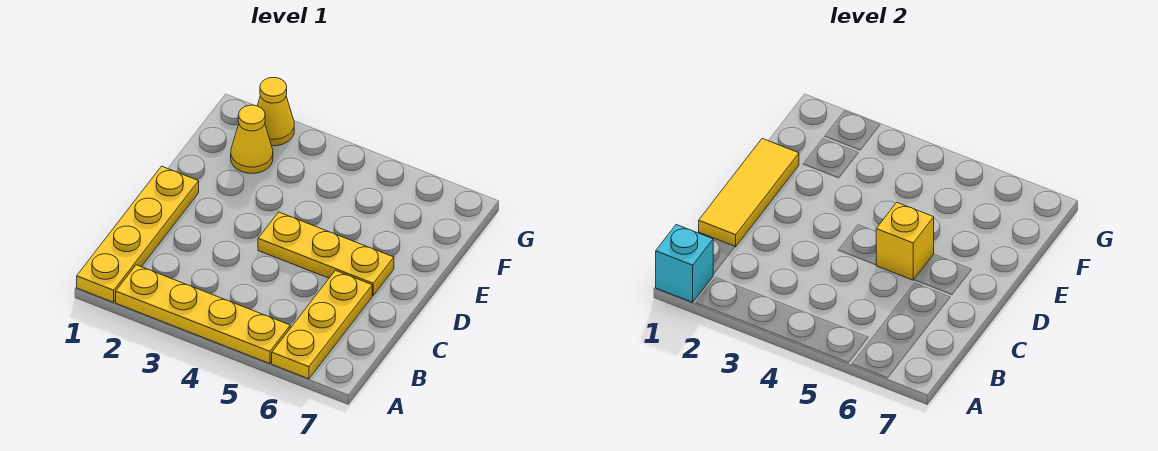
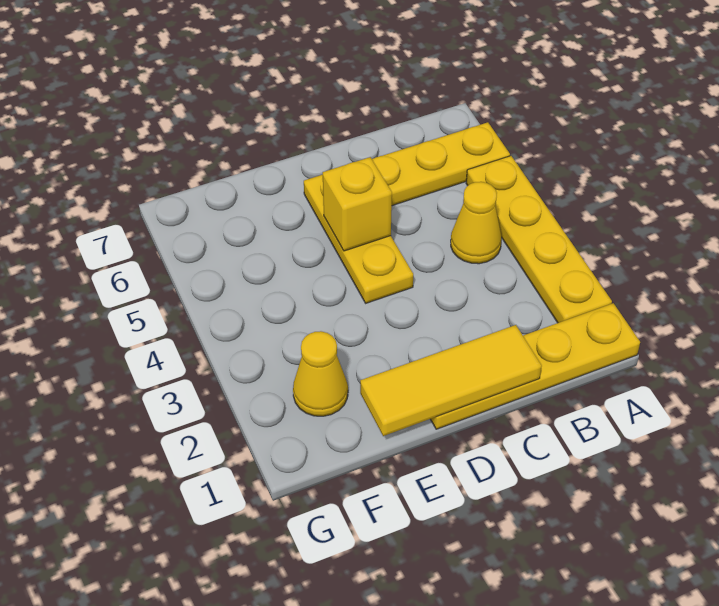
cyan 1x1 brick [656,225,713,302] -> none
yellow 1x1 cone [257,78,294,146] -> yellow 1x1 cone moved to [451,182,501,264]

